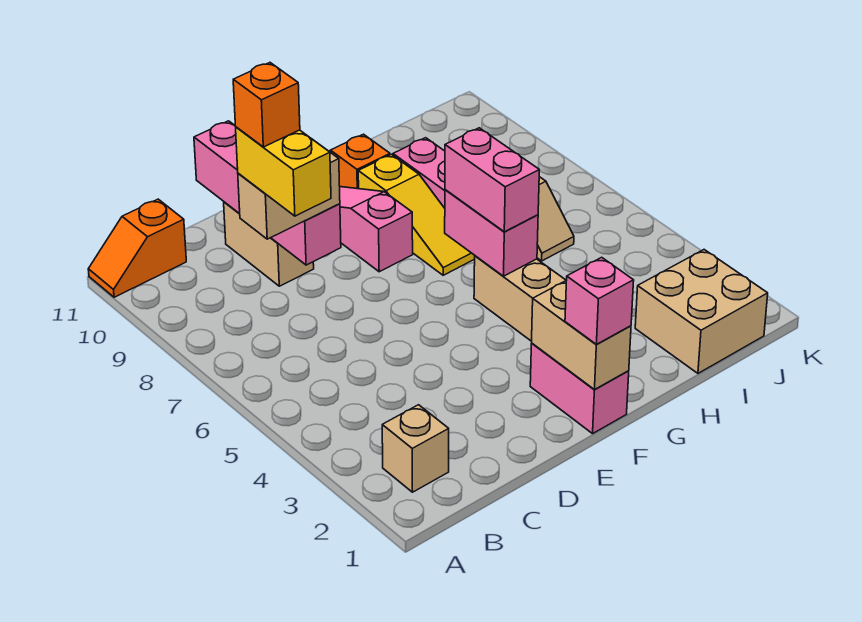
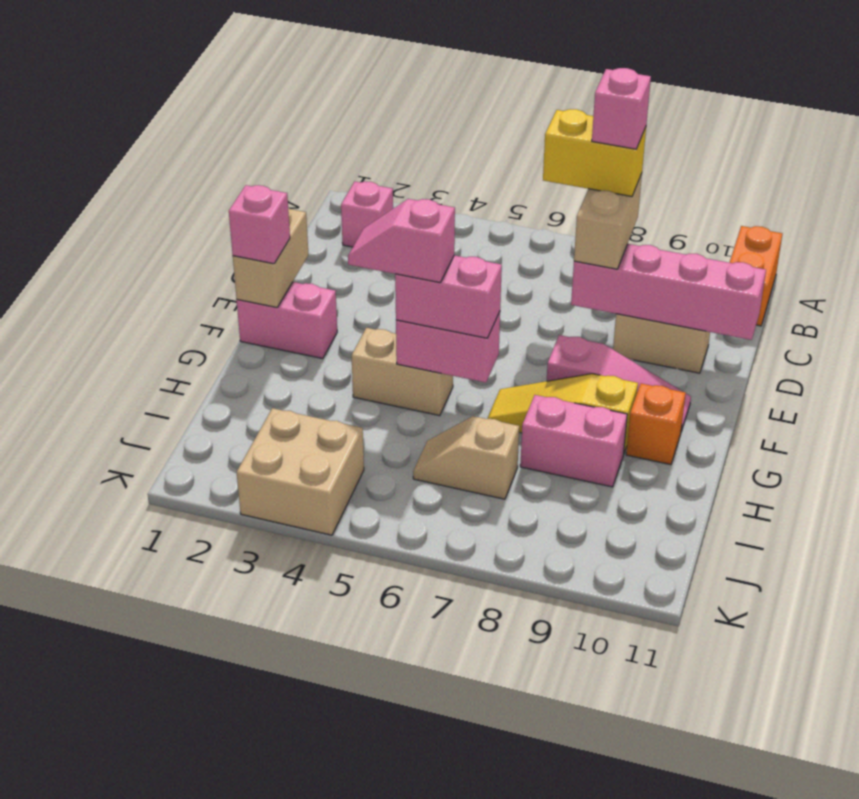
orange 1x2 slope [88,199,186,297] -> orange 1x2 brick [729,226,782,326]
tan 1x1 brick [382,405,449,492] -> pink 1x1 brick [341,182,393,247]
orange 1x1 brick [233,63,300,147] -> pink 1x1 brick [592,68,651,149]
tan 1x2 brick [532,281,631,390] -> tan 1x2 brick turned to [233,208,308,307]
none -> pink 1x2 slope [348,199,455,283]
tan 2x2 brick [635,250,768,373] -> tan 2x2 brick moved to [237,408,364,535]

